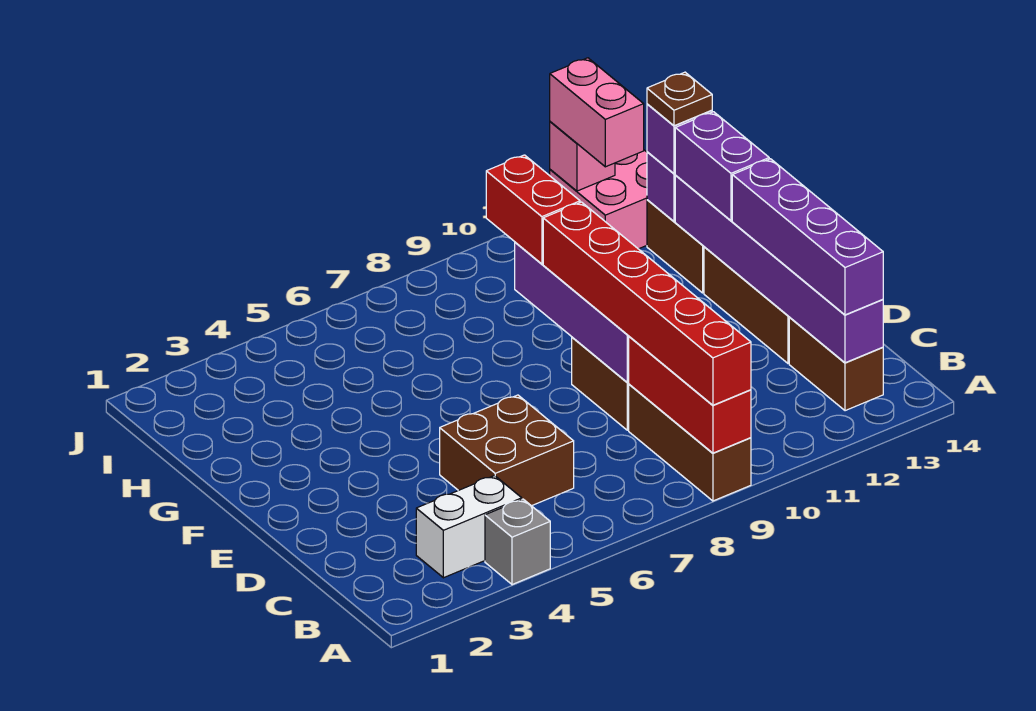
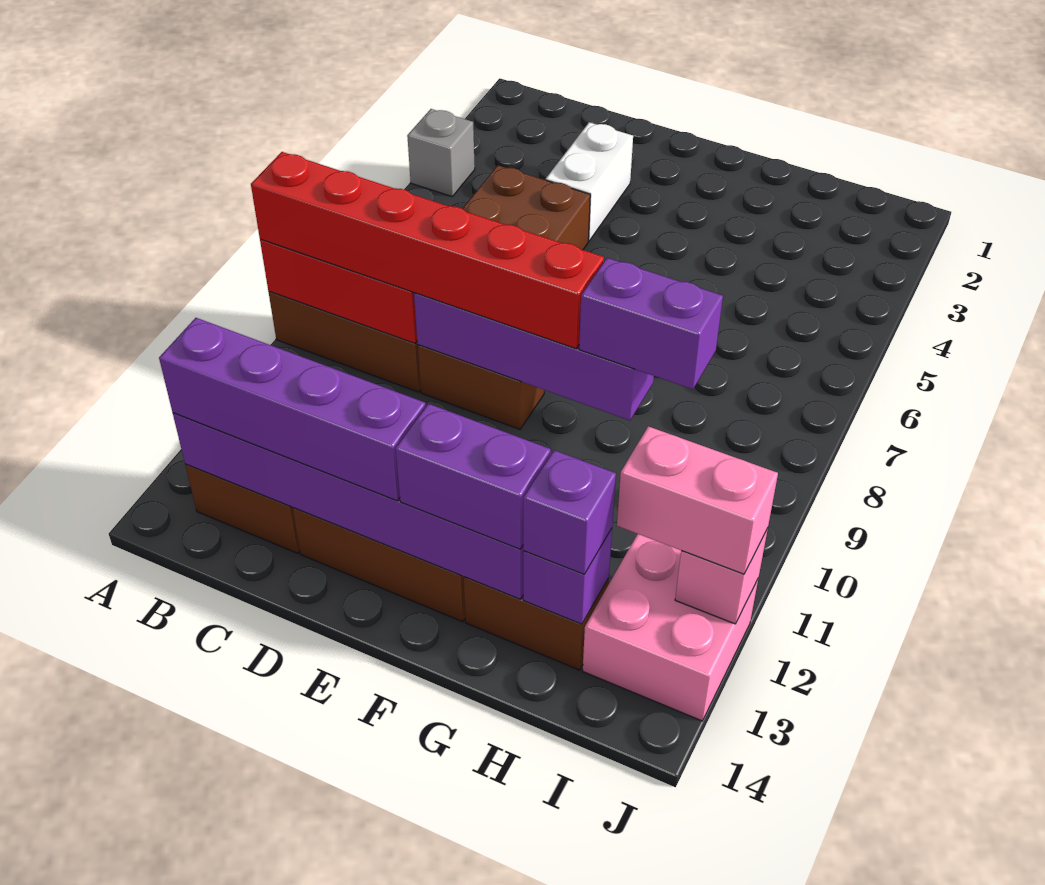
white 1x2 brick [416,476,522,578] -> white 1x2 brick moved to [546,122,633,241]
red 1x2 brick [486,155,580,264] -> purple 1x2 brick [579,258,723,389]
brown 1x1 plate [647,72,712,126] -> none

